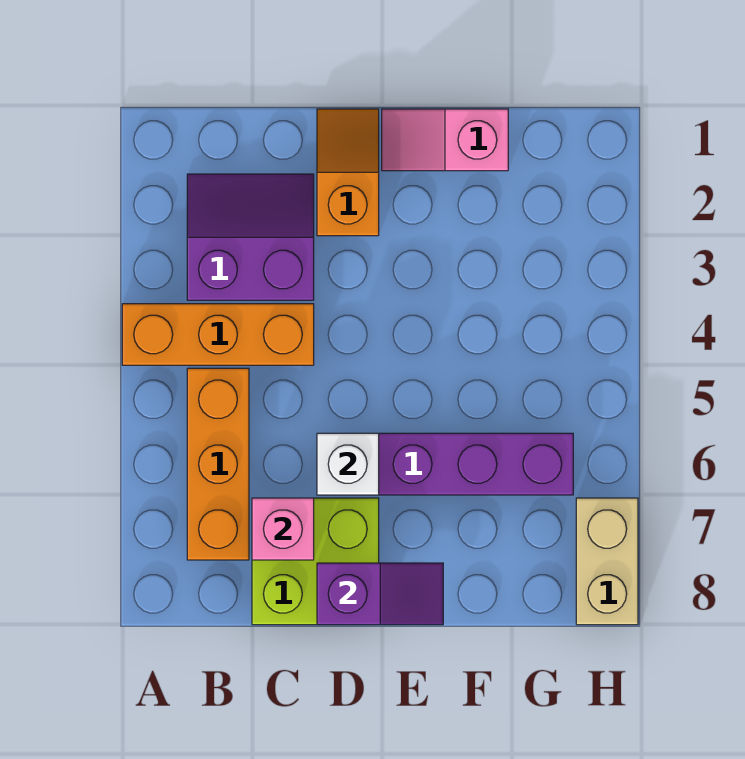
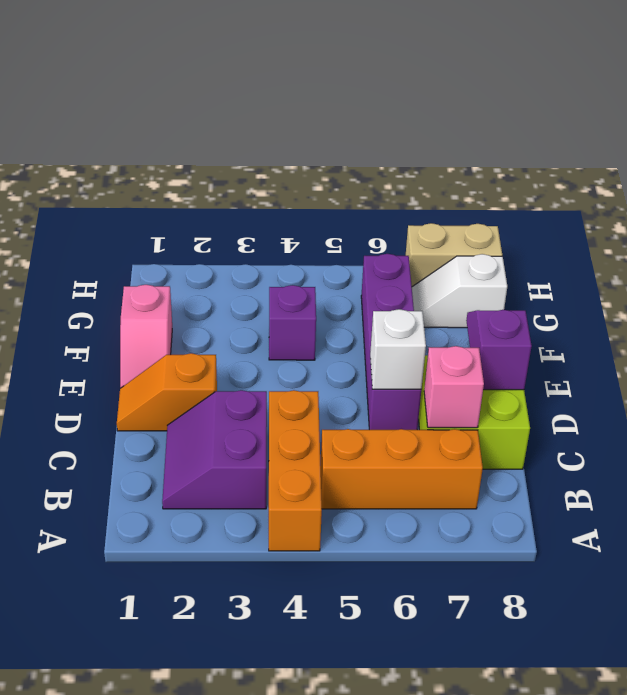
none -> purple 1x1 brick [269,285,316,360]
none -> white 1x2 slope [412,254,507,328]

